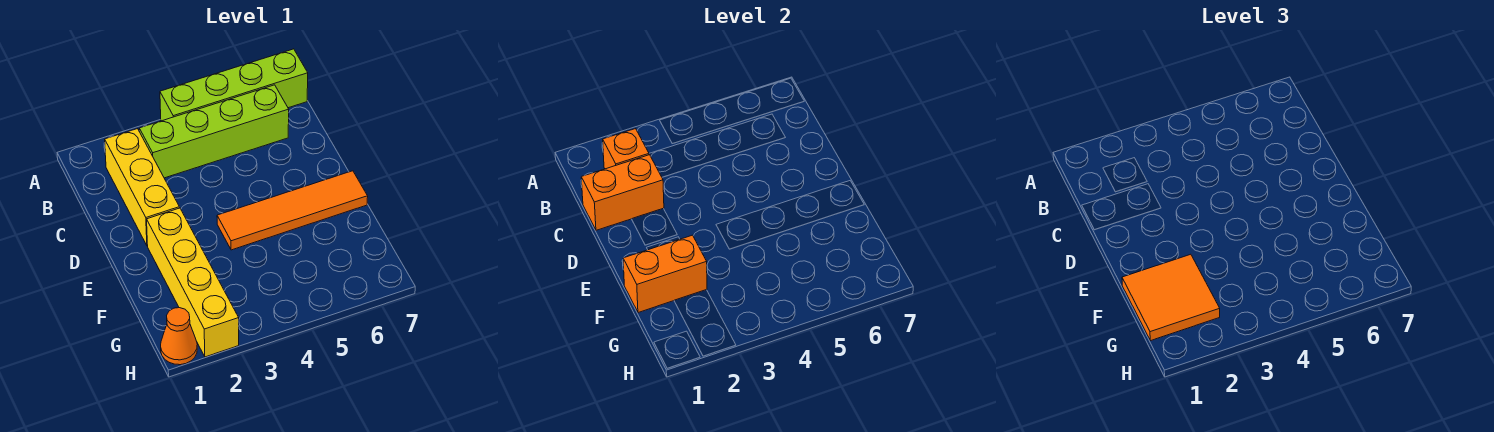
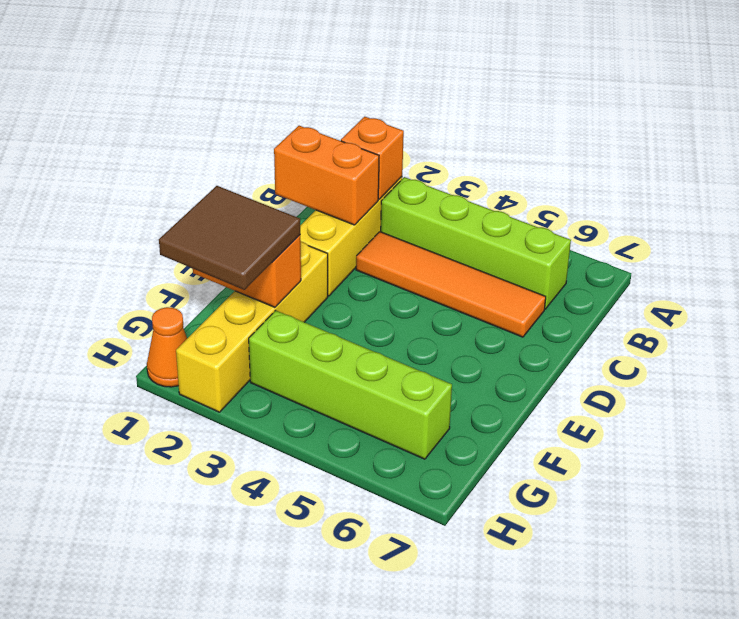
lime 1x4 brick [160,49,308,121] -> lime 1x4 brick moved to [249,310,452,459]
orange 1x4 tile [217,171,368,250] -> orange 1x4 tile moved to [356,232,546,337]
orange 2x2 tile [1122,254,1220,341] -> brown 2x2 tile [159,186,300,290]

